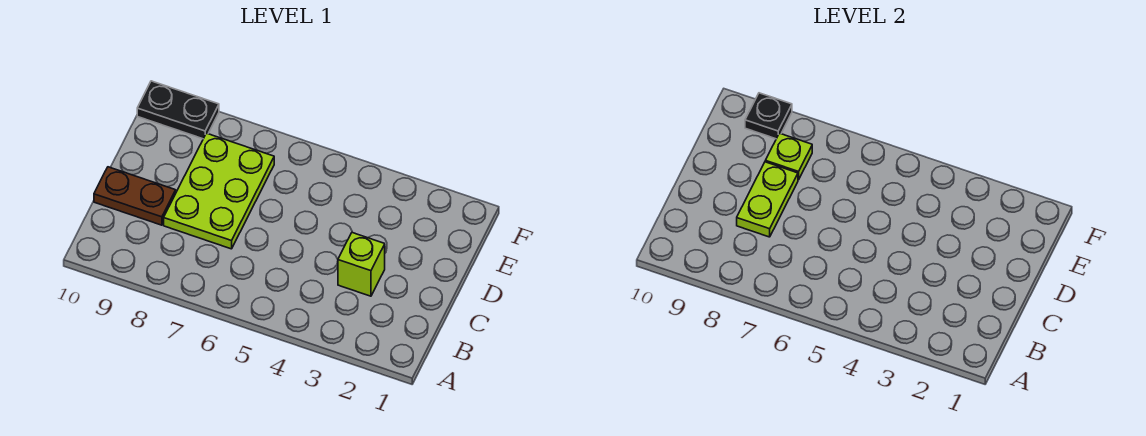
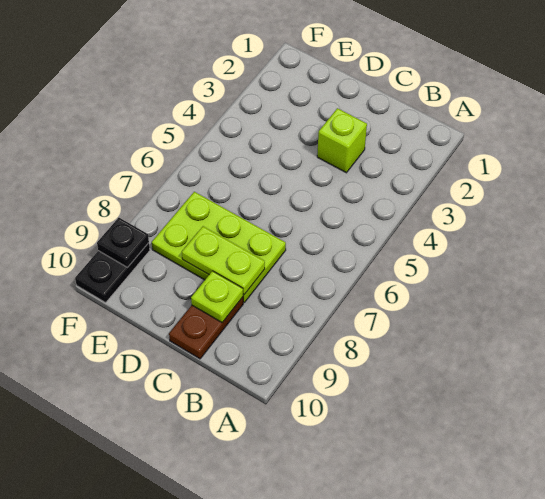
lime 1x1 plate [765,133,812,180] -> lime 1x1 plate moved to [191,271,243,322]

